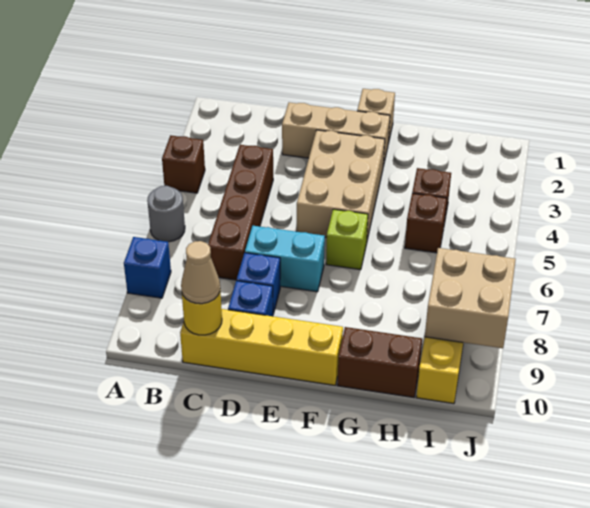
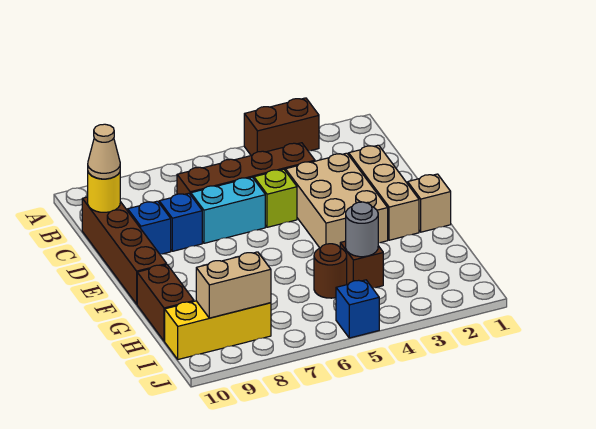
brown 1x1 brick [162,135,205,193] -> brown 1x2 brick [244,98,319,155]
grey 1x1 round brick [147,186,185,242] -> grey 1x1 round brick moved to [346,202,378,257]
blue 1x1 brick [124,237,171,298] -> blue 1x1 brick moved to [336,280,379,338]
yellow 1x4 brick [180,309,343,385] -> brown 1x4 brick [82,197,167,304]
cyan 1x2 brick [245,226,325,292] -> cyan 1x2 brick turned to [191,177,265,243]
tan 2x3 brick [297,130,385,240] -> tan 2x3 brick turned to [286,153,388,248]
lime 1x1 brick [326,209,368,270] -> lime 1x1 brick moved to [254,169,297,227]
brown 1x1 brick [405,193,447,253] -> brown 1x1 round brick [314,244,347,298]
tan 2x2 brick [425,248,516,348] -> tan 1x2 brick [196,252,271,318]

